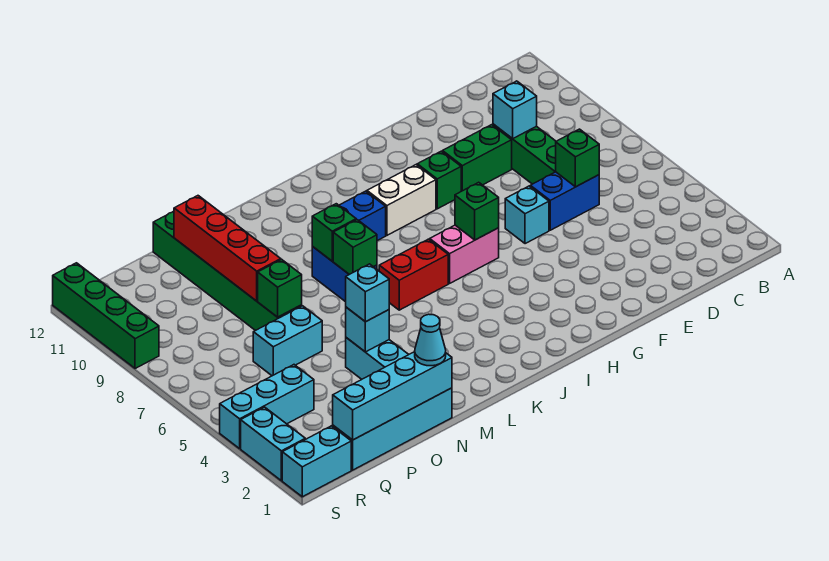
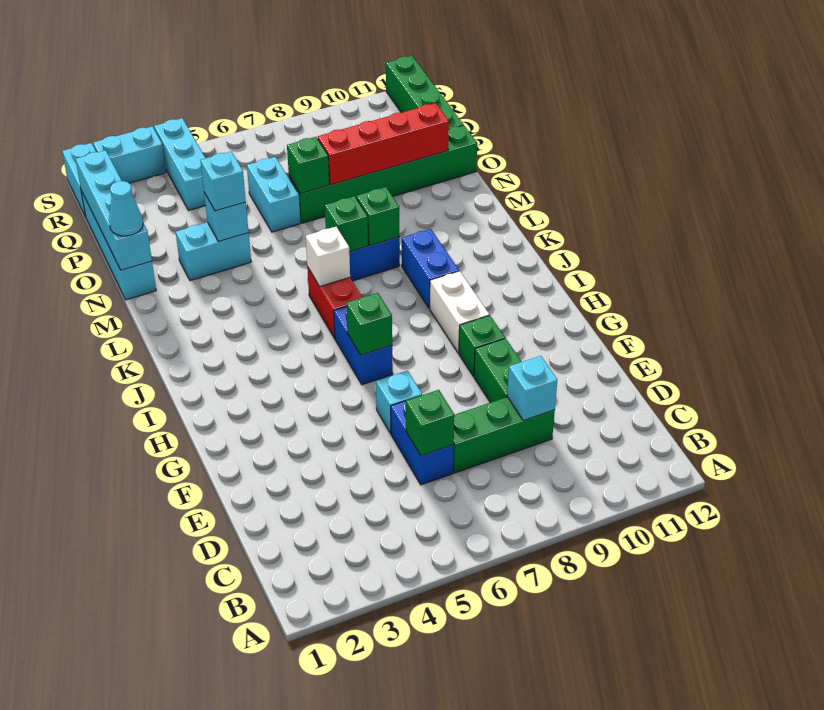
pink 1x2 brick [430,225,499,283] -> blue 1x2 brick [334,307,393,385]
none -> white 1x1 brick [306,227,350,286]
green 1x4 brick [53,263,159,369] -> green 1x4 brick turned to [386,56,463,129]

